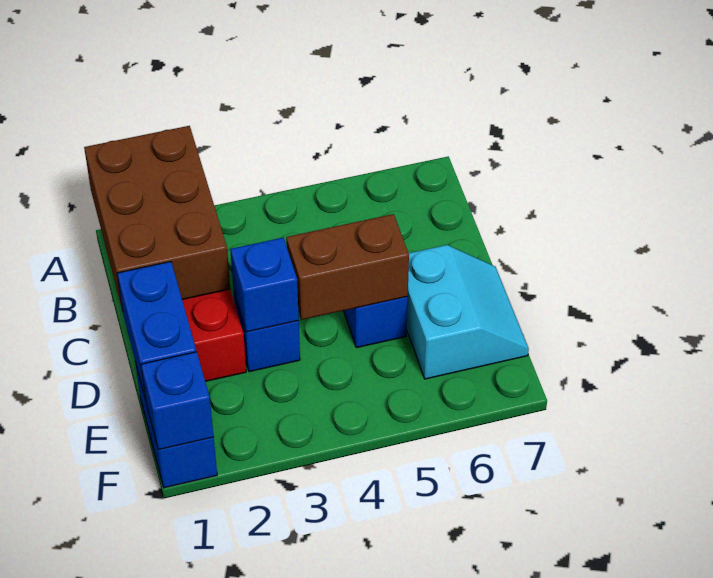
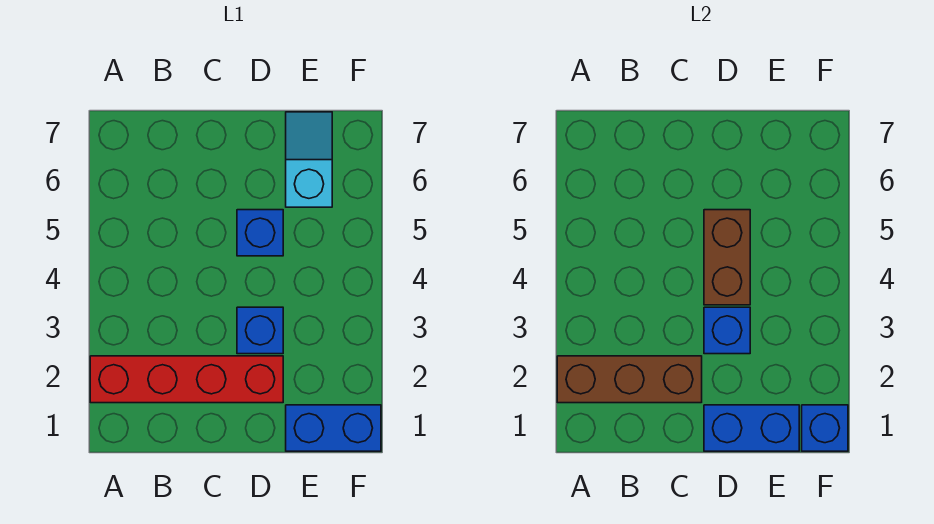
brown 2x3 brick [84,126,230,311] -> brown 1x3 brick [557,356,702,403]
cyan 2x2 slope [407,245,529,379] -> cyan 1x2 slope [286,112,332,207]

